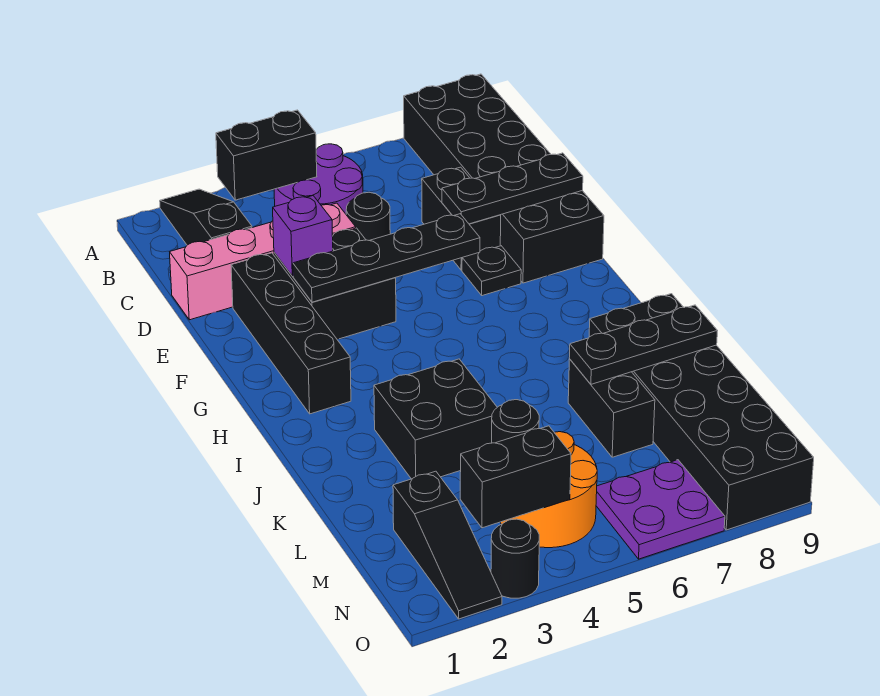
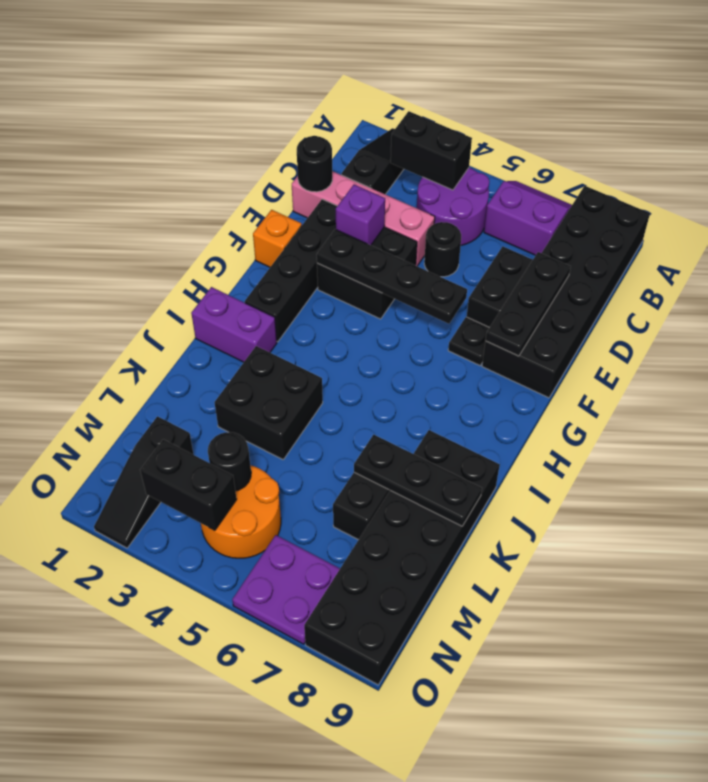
none -> purple 2x2 slope [484,181,572,255]
black 1x3 plate [442,153,583,224] -> black 1x3 plate turned to [486,252,571,356]
none -> orange 1x1 brick [253,210,302,267]
none -> purple 1x2 brick [191,287,277,362]
black 1x1 round brick [491,519,539,598] -> black 1x1 round brick moved to [297,136,332,192]

